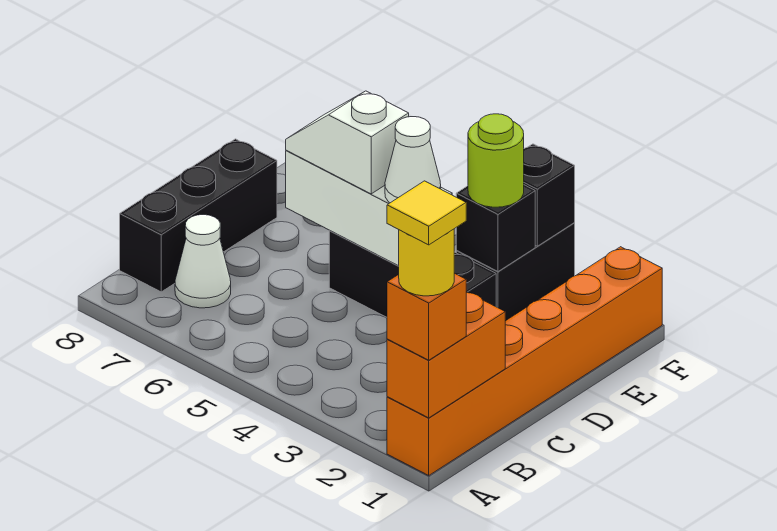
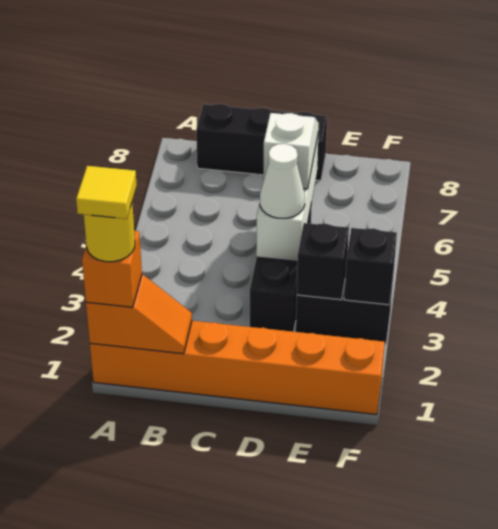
orange 1x2 brick [387,292,505,418] -> orange 1x2 slope [86,274,192,354]
white 1x1 cone [175,215,231,308] -> none
lime 1x1 round brick [468,114,524,207] -> none

